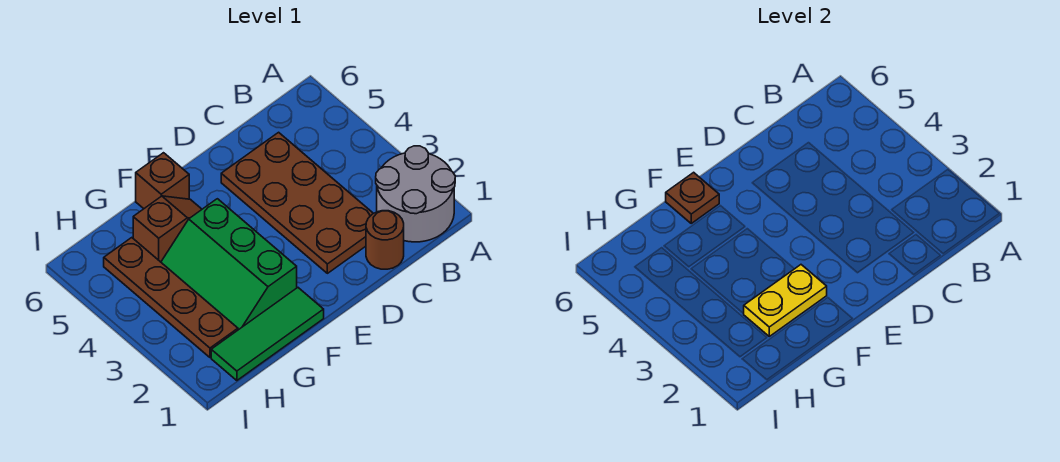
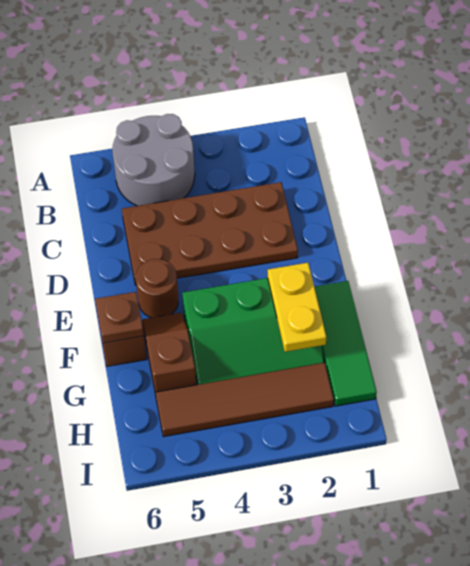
grey 2x2 round brick [376,146,455,242] -> grey 2x2 round brick moved to [112,114,195,206]
brown 1x1 round brick [366,211,404,269] -> brown 1x1 round brick moved to [136,259,178,318]
brown 1x4 plate [104,238,238,357] -> brown 1x4 tile [155,363,334,437]

